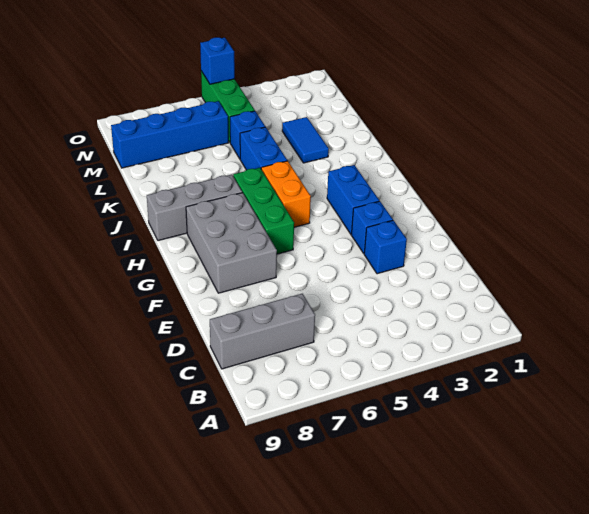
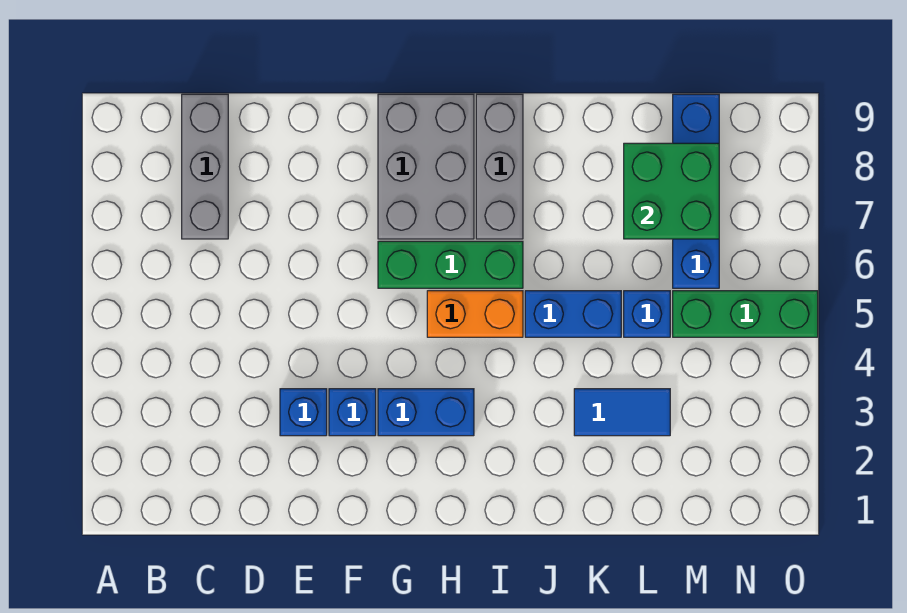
grey 2x3 brick [186,193,277,293] -> grey 2x3 brick turned to [378,94,474,239]
none -> green 2x2 brick [624,143,719,239]
blue 1x1 brick [200,37,235,84] -> none

